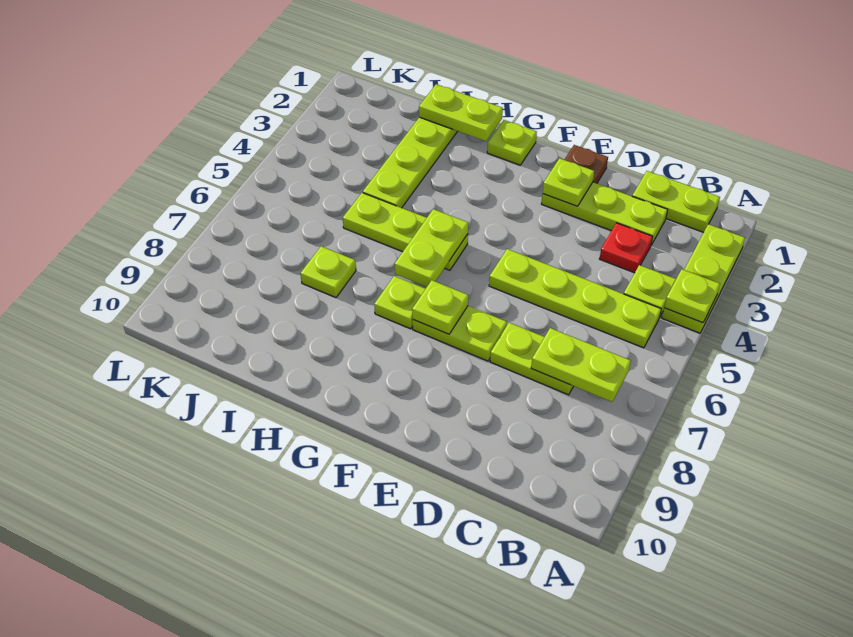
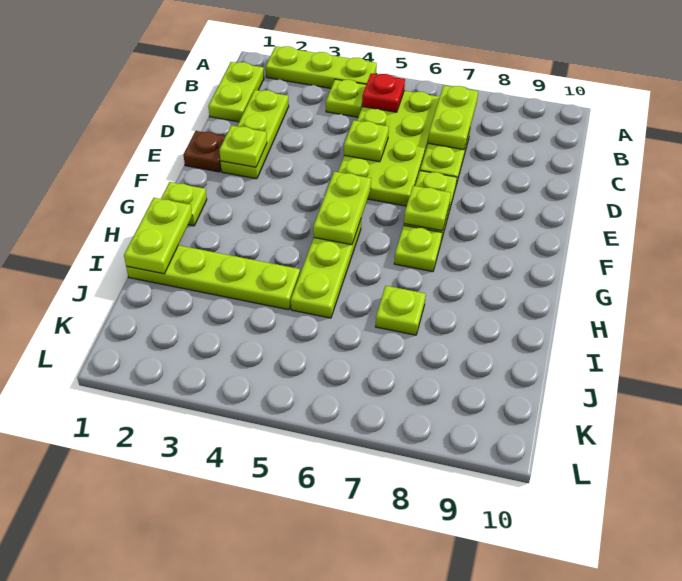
lime 1x1 plate [664,269,720,323] -> lime 1x1 plate moved to [344,120,389,162]
lime 1x4 plate [489,249,661,348] -> lime 2x4 plate [338,91,440,206]
red 1x1 plate [600,223,653,273] -> red 1x1 plate moved to [362,73,405,112]
lime 1x2 plate [395,209,468,287] -> lime 1x2 plate turned to [313,172,371,245]

